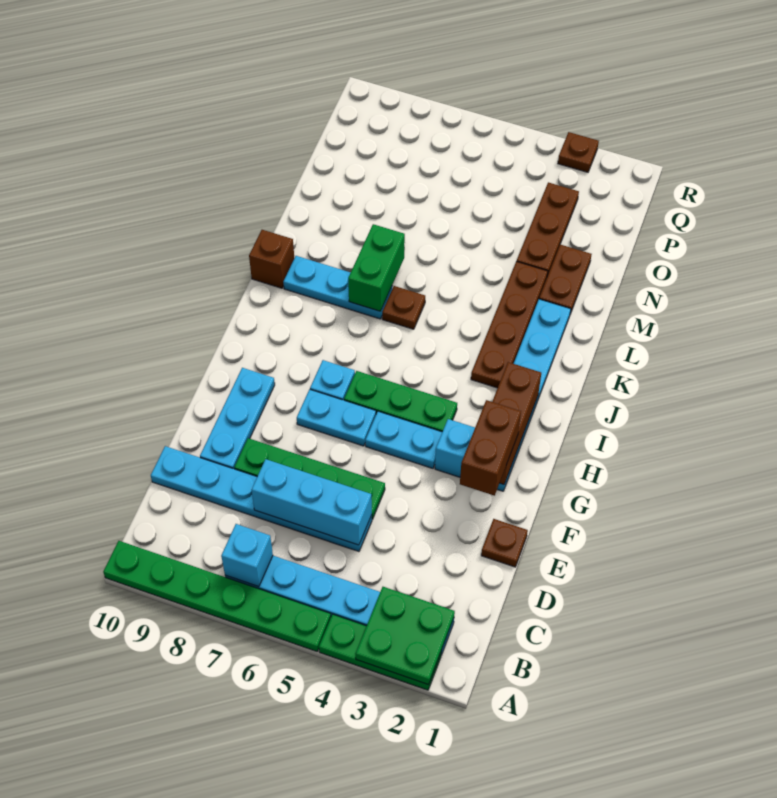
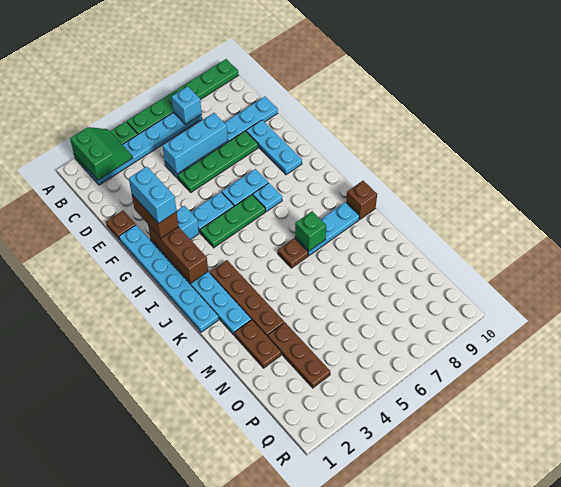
green 2x2 plate [356,587,455,685] -> green 2x2 slope [70,127,133,180]
none -> cyan 1x6 plate [119,225,219,332]
none -> cyan 1x2 brick [129,167,177,223]
green 1x2 brick [348,224,405,311] -> green 1x1 brick [295,211,326,251]
brown 1x1 plate [558,132,599,172] -> none

